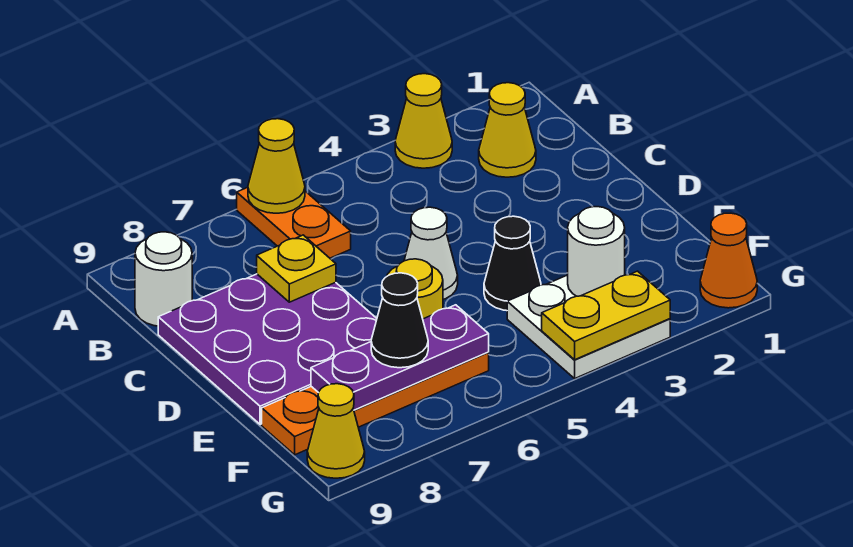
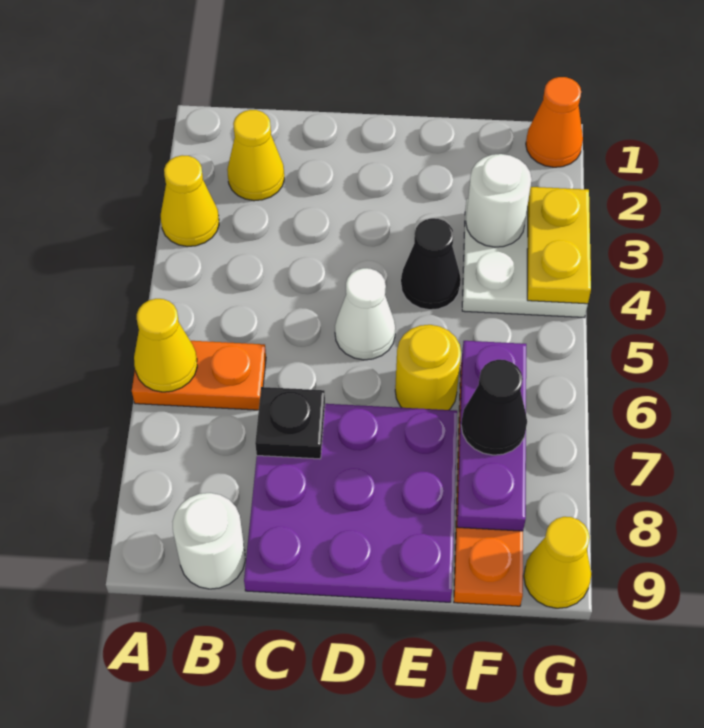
yellow 1x1 plate [257,235,336,302] -> black 1x1 plate [255,387,325,459]

